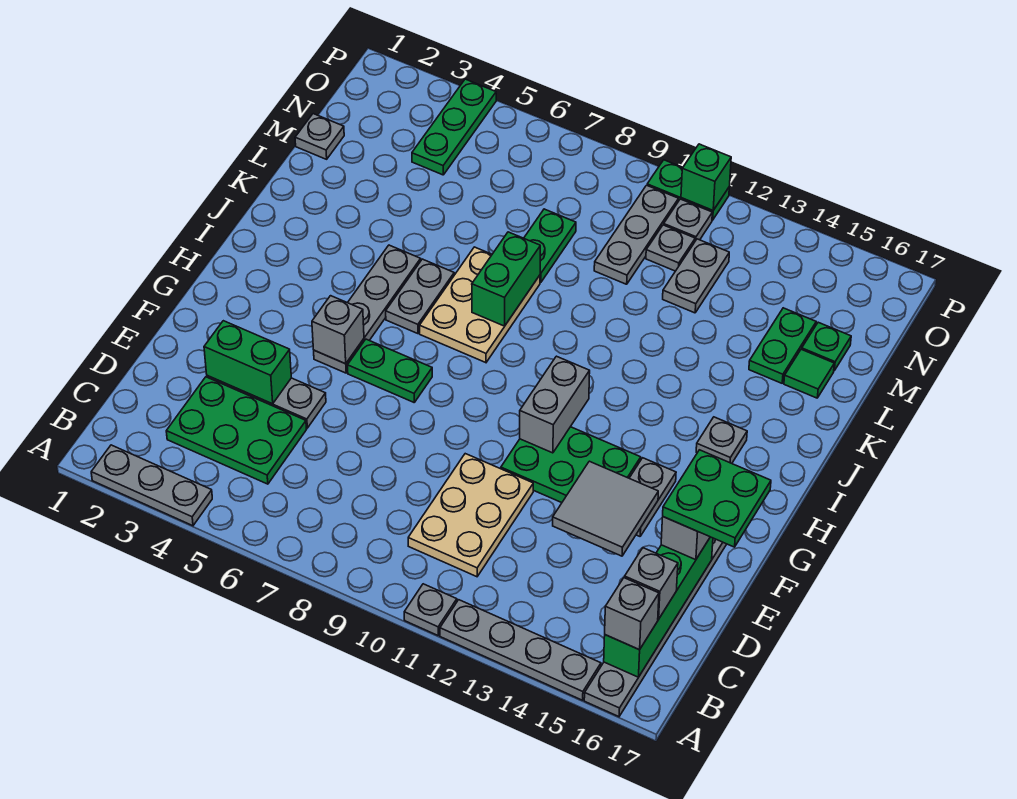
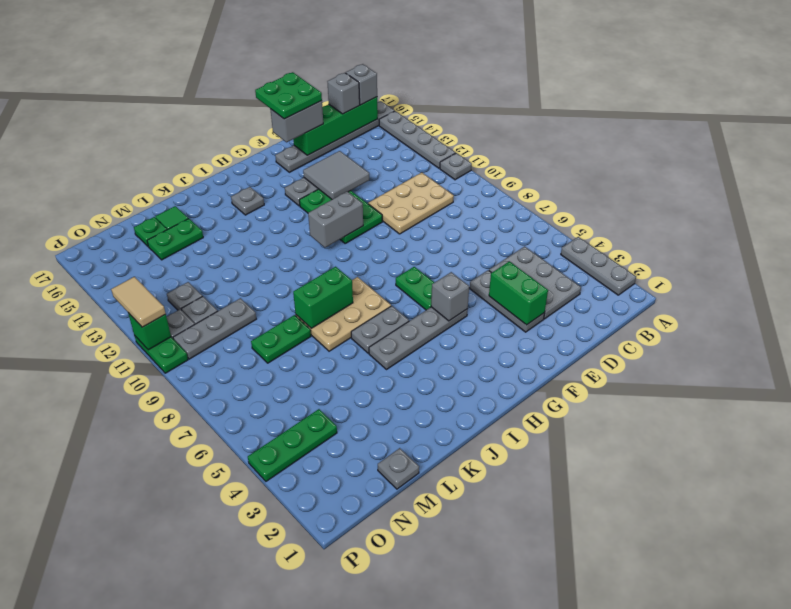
green 2x3 plate [166,377,306,484] -> grey 2x3 plate [489,246,581,319]
grey 1x2 plate [663,239,729,313] -> grey 1x1 plate [167,282,202,310]
none -> tan 1x2 tile [111,277,166,327]

